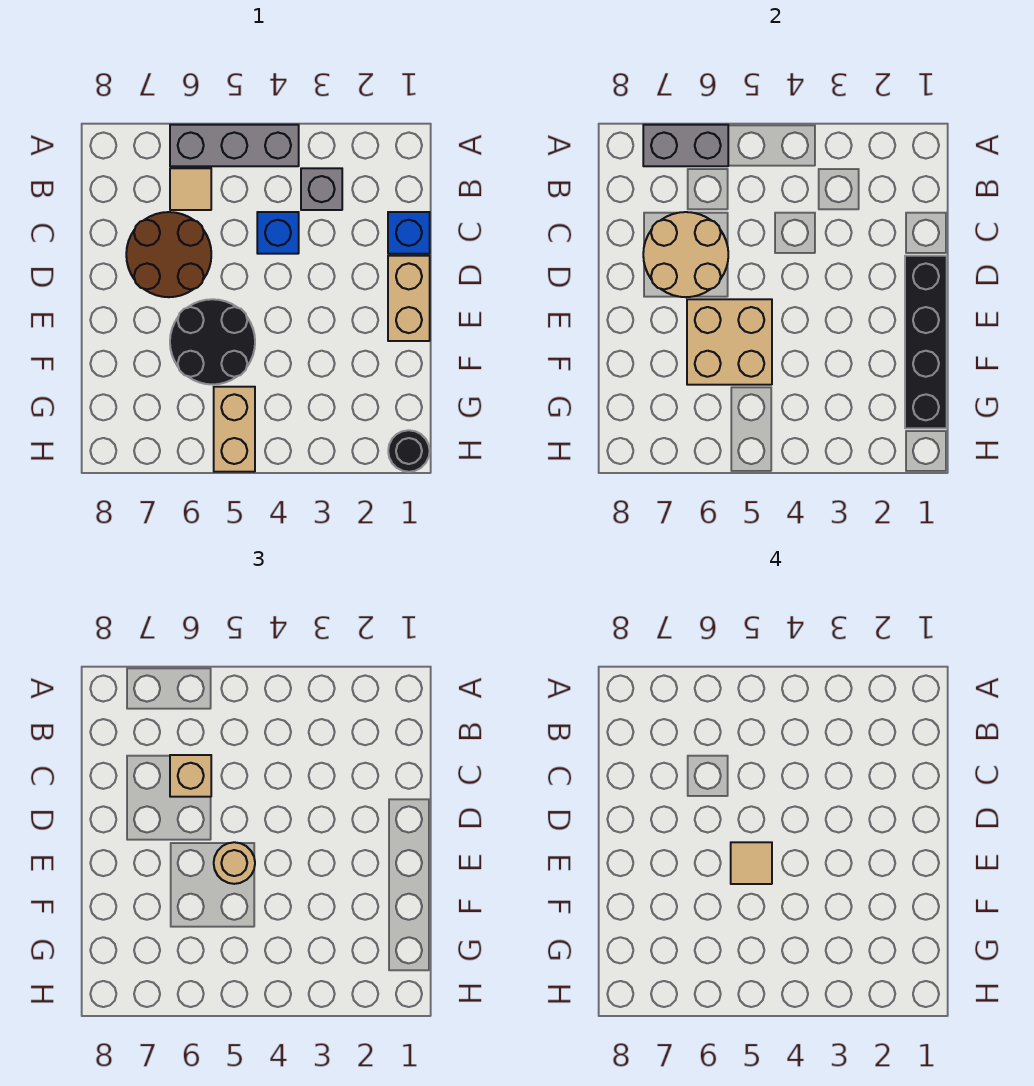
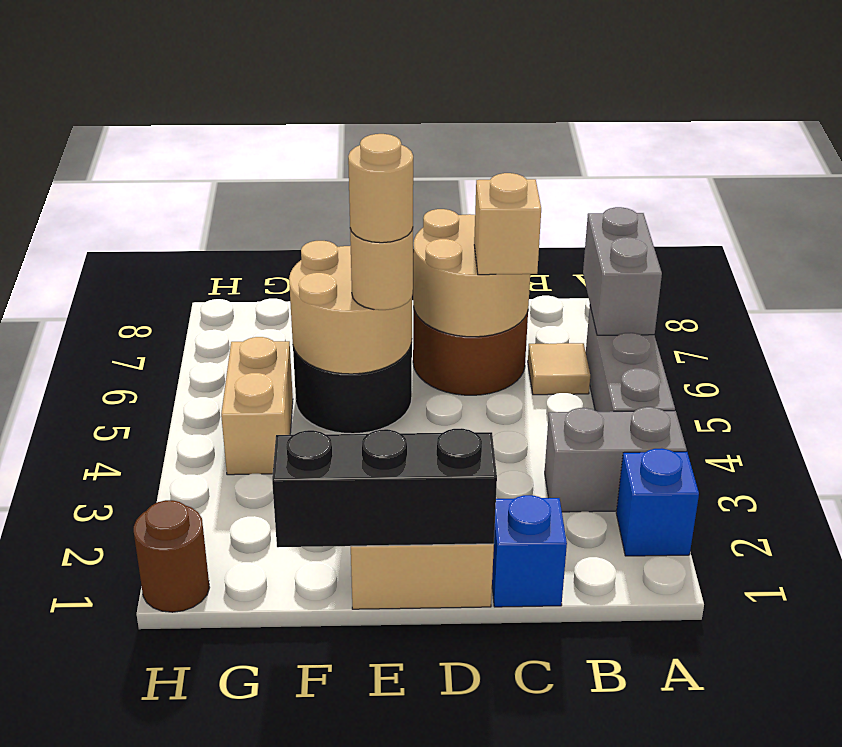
grey 1x1 brick [301,168,342,210] -> grey 1x2 brick [545,407,687,512]
blue 1x1 brick [257,212,299,254] -> blue 1x1 brick moved to [616,448,699,556]
black 1x4 brick [905,256,947,428] -> black 1x3 brick [272,428,497,547]
tan 2x2 brick [687,299,772,385] -> tan 2x2 round brick [289,241,412,374]
tan 1x1 tile [731,842,772,884] -> tan 1x1 round brick [348,134,413,243]
tan 1x2 brick [214,387,255,472] -> tan 1x2 brick turned to [221,337,293,475]
black 1x1 round brick [388,430,430,472] -> brown 1x1 round brick [134,500,210,612]

